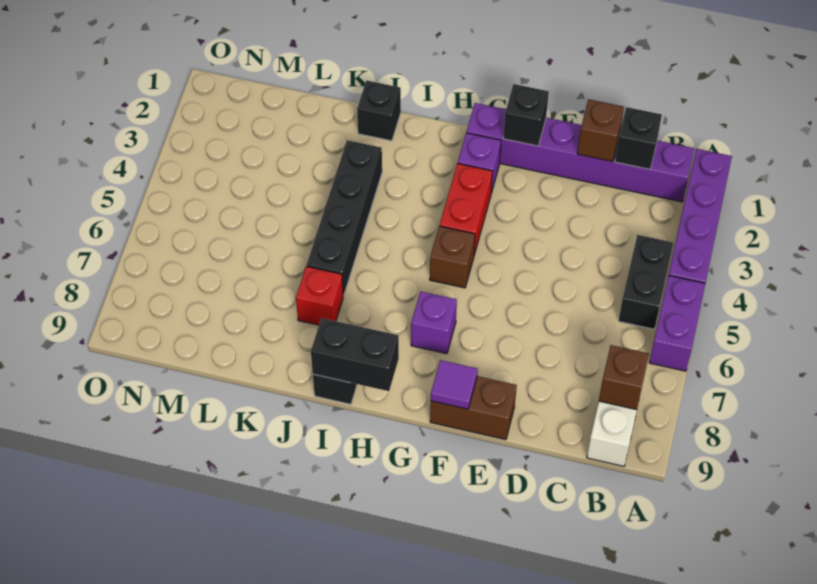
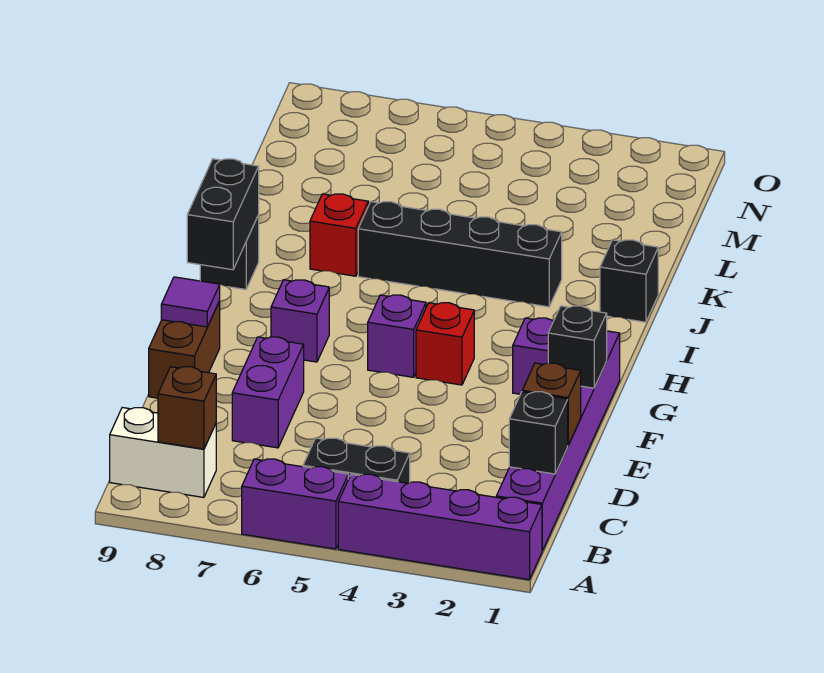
none -> purple 1x2 brick [232,337,304,448]
red 1x2 brick [440,163,493,255] -> red 1x1 brick [416,303,474,385]
brown 1x1 brick [430,226,475,288] -> purple 1x1 brick [368,295,426,377]

